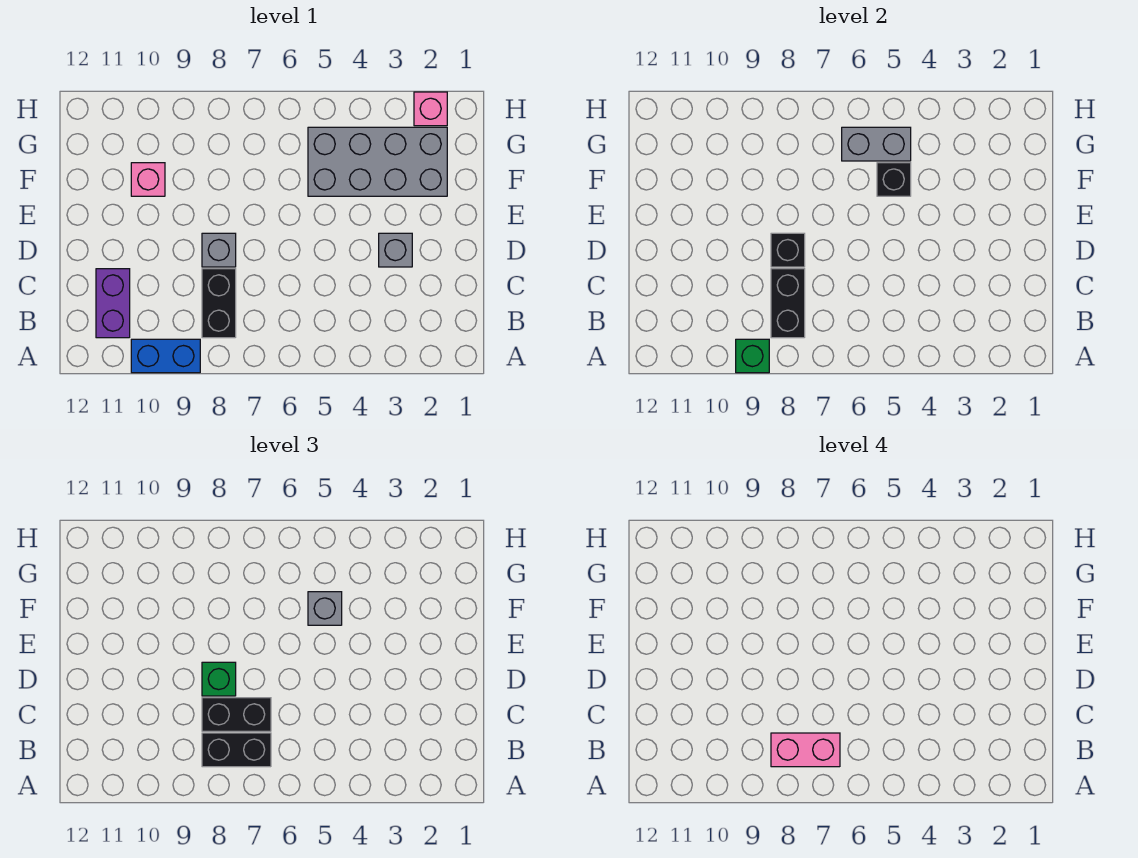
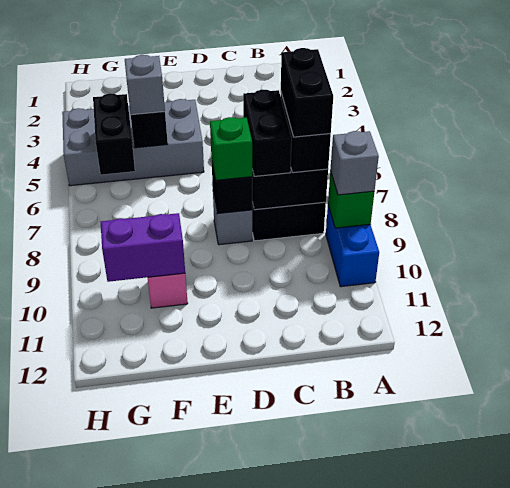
pink 1x2 brick [771,733,840,767] -> black 1x2 brick [281,48,333,137]
purple 1x2 brick [96,269,130,338] -> purple 1x2 brick moved to [101,213,185,282]
grey 1x1 brick [379,233,412,267] -> grey 1x1 brick moved to [330,131,379,195]
grey 2x4 brick [308,127,447,196] -> grey 2x4 brick turned to [62,99,204,186]
grey 1x2 brick [842,127,911,161] -> black 1x2 brick [93,93,135,175]
pink 1x1 brick [414,92,447,126] -> none

